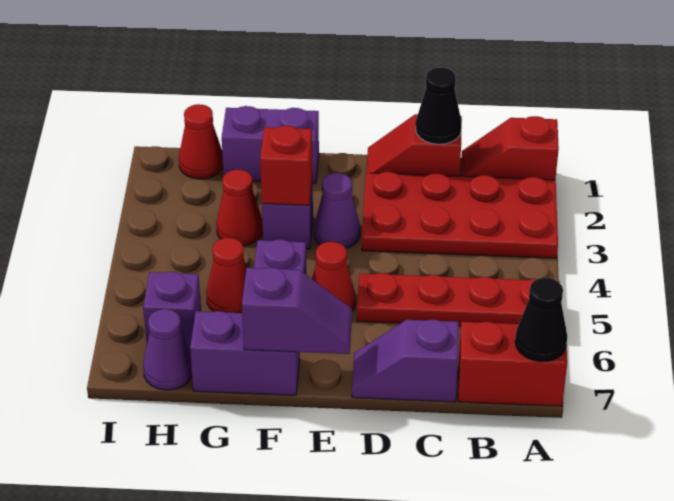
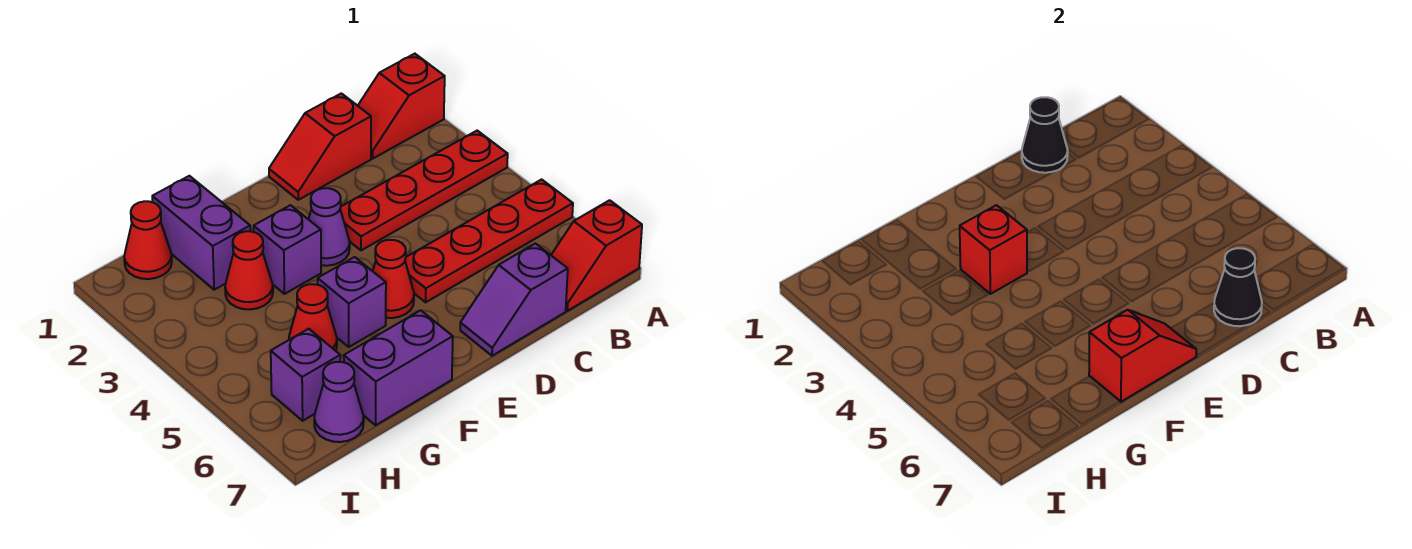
red 2x4 plate [362,172,558,258] -> red 1x4 plate [340,131,508,250]
red 1x2 brick [458,322,567,406] -> red 1x2 slope [551,200,642,311]
black 1x1 cone [515,278,567,362] -> black 1x1 cone moved to [1214,248,1262,326]
purple 1x2 slope [242,267,352,354] -> red 1x2 slope [1089,310,1196,402]
purple 1x2 brick [222,106,319,183] -> purple 1x2 brick turned to [152,176,250,290]

